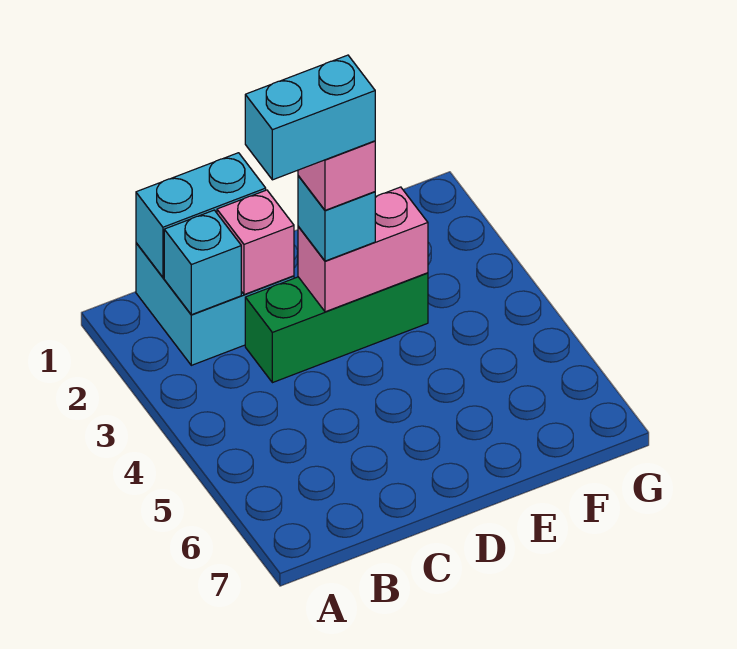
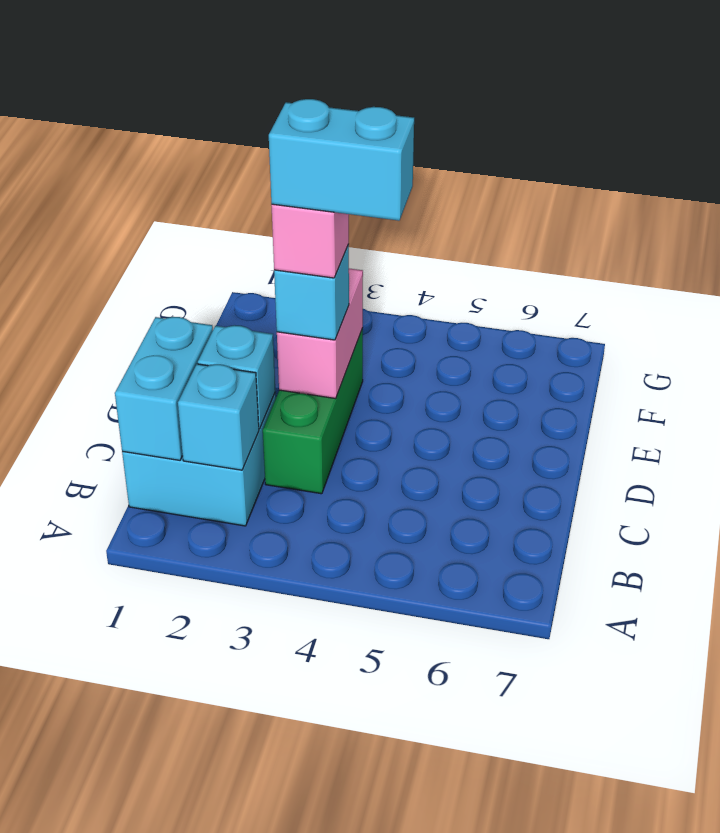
pink 1x1 brick [217,190,294,295] -> cyan 1x1 brick [198,325,275,429]
cyan 1x2 brick [245,55,375,180] -> cyan 1x2 brick turned to [269,99,414,221]

